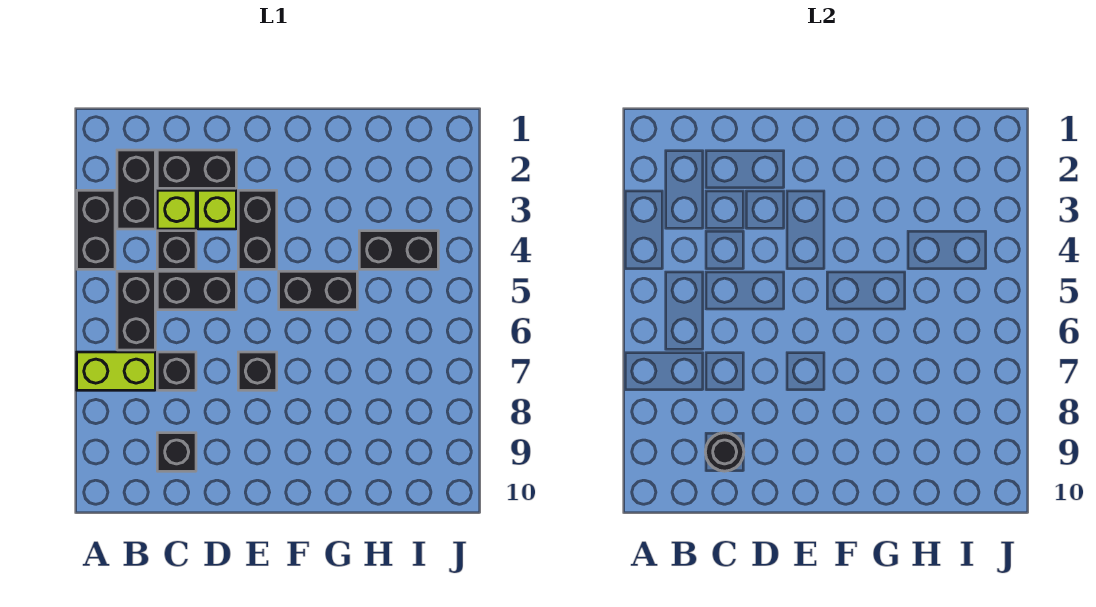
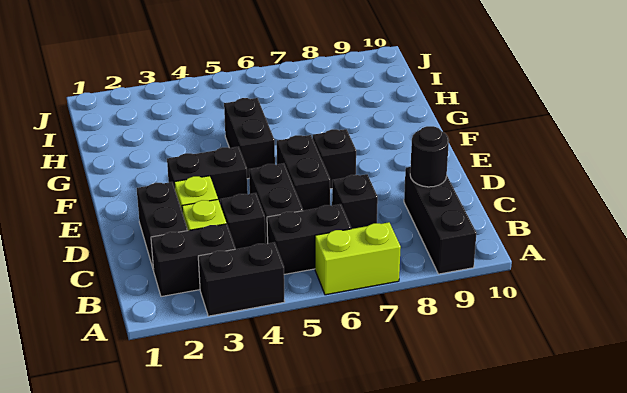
lime 1x2 brick [77,352,155,390] -> lime 1x2 brick turned to [315,222,401,295]
black 1x1 brick [157,433,196,471] -> black 1x3 brick [404,167,477,274]
black 1x2 brick [359,231,438,269] -> black 1x2 brick moved to [277,135,330,211]

